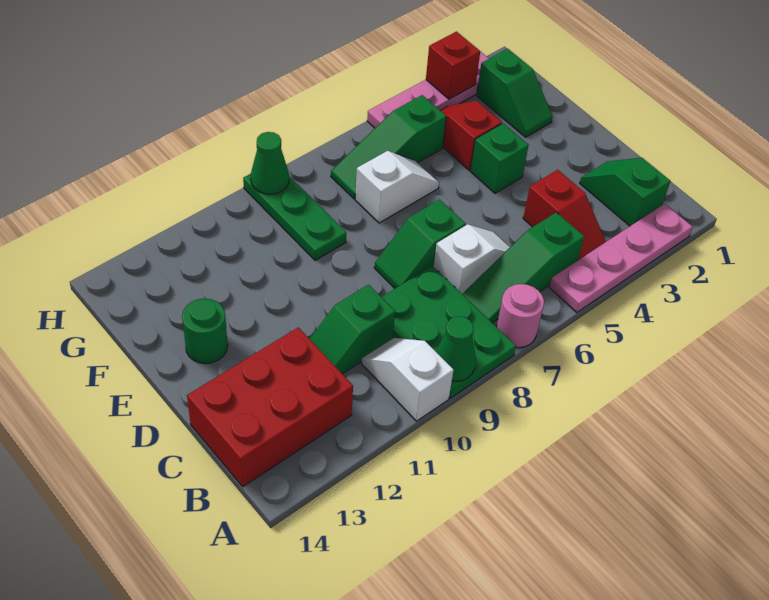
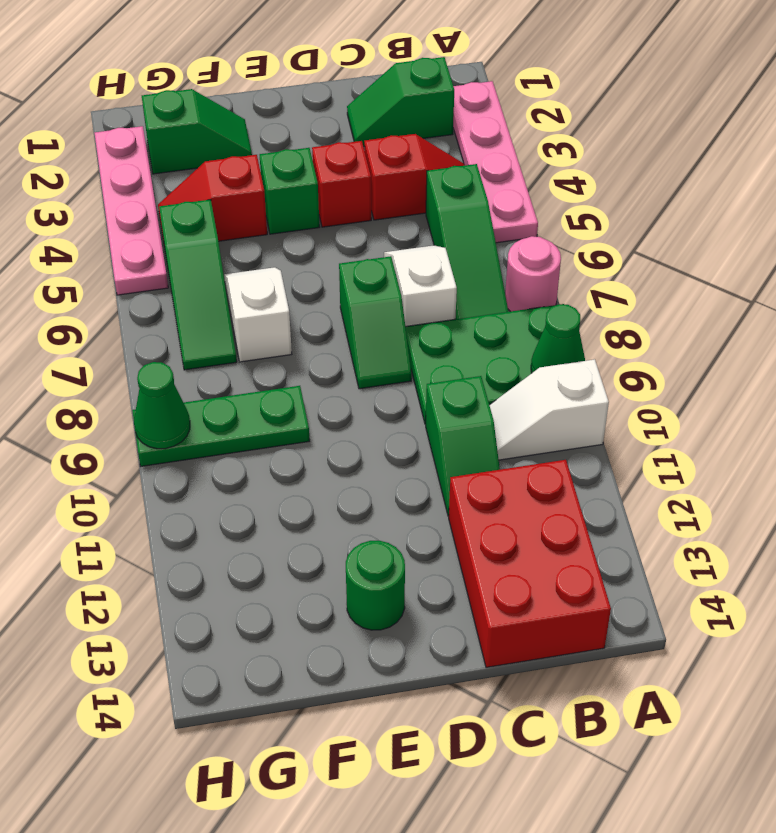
red 1x1 brick [426,32,480,99] -> red 1x1 brick moved to [312,141,371,227]

